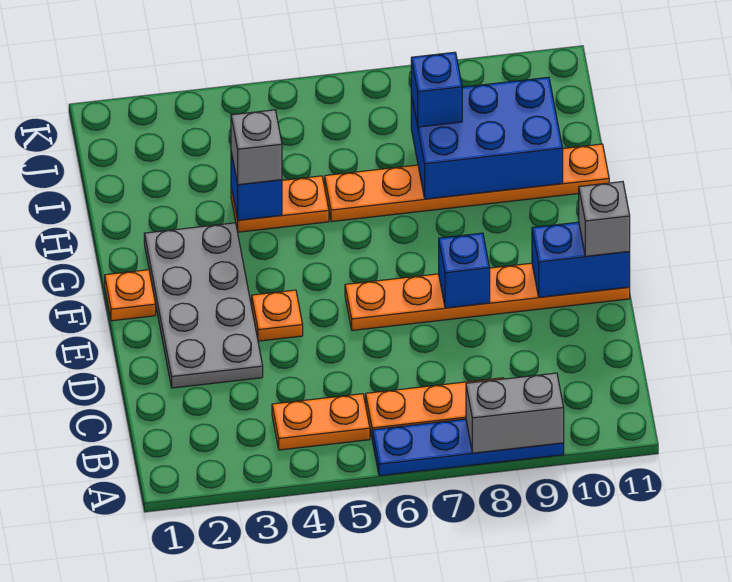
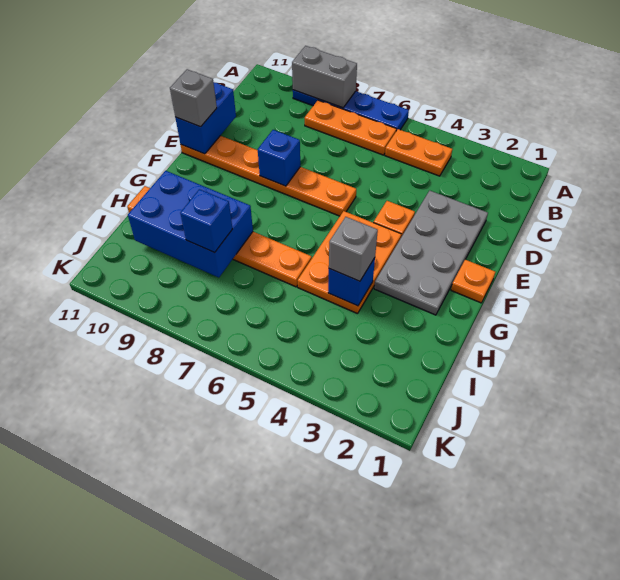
blue 1x2 brick [532,222,630,297] -> blue 1x2 brick turned to [175,82,236,154]
orange 1x2 plate [231,176,329,232] -> orange 2x3 plate [298,211,401,314]

